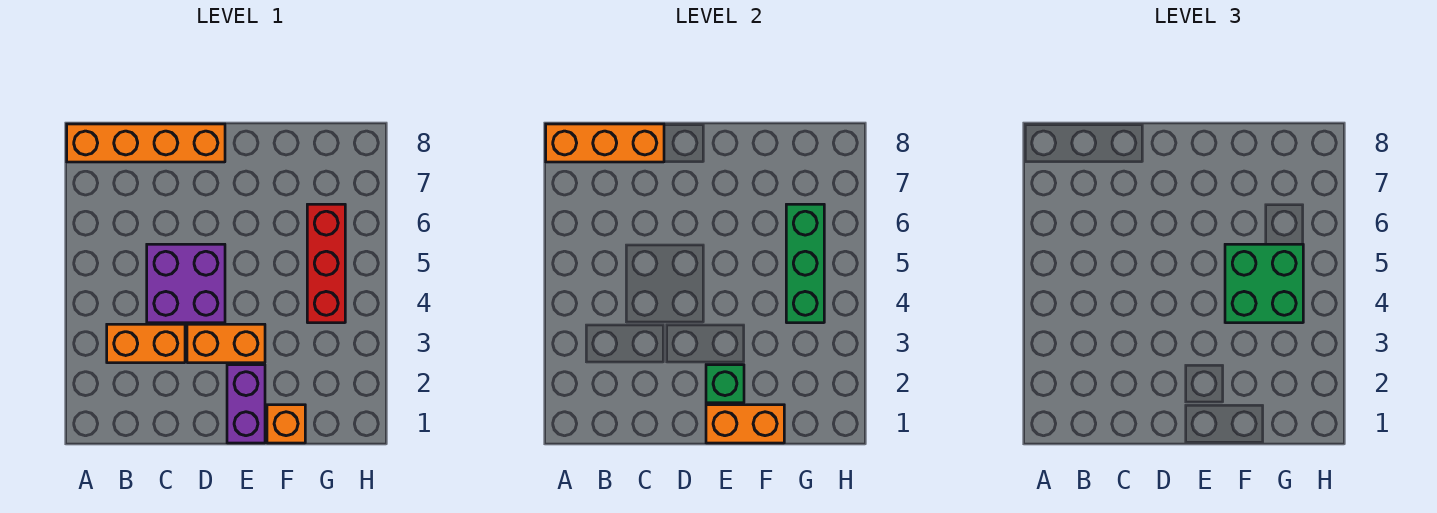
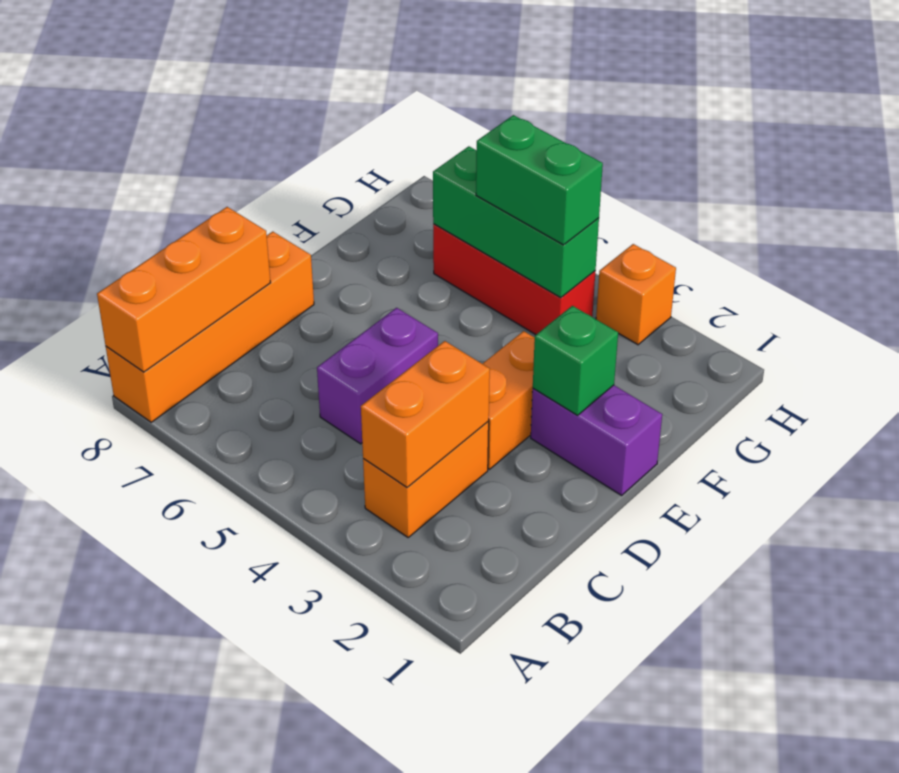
purple 2x2 brick [147,244,225,323] -> purple 1x2 brick [317,308,438,444]
orange 1x2 brick [706,405,784,443] -> orange 1x2 brick moved to [361,341,490,487]
orange 1x1 brick [267,405,305,443] -> orange 1x1 brick moved to [596,244,676,345]
green 2x2 brick [1225,244,1303,323] -> green 1x2 brick [476,115,603,245]

